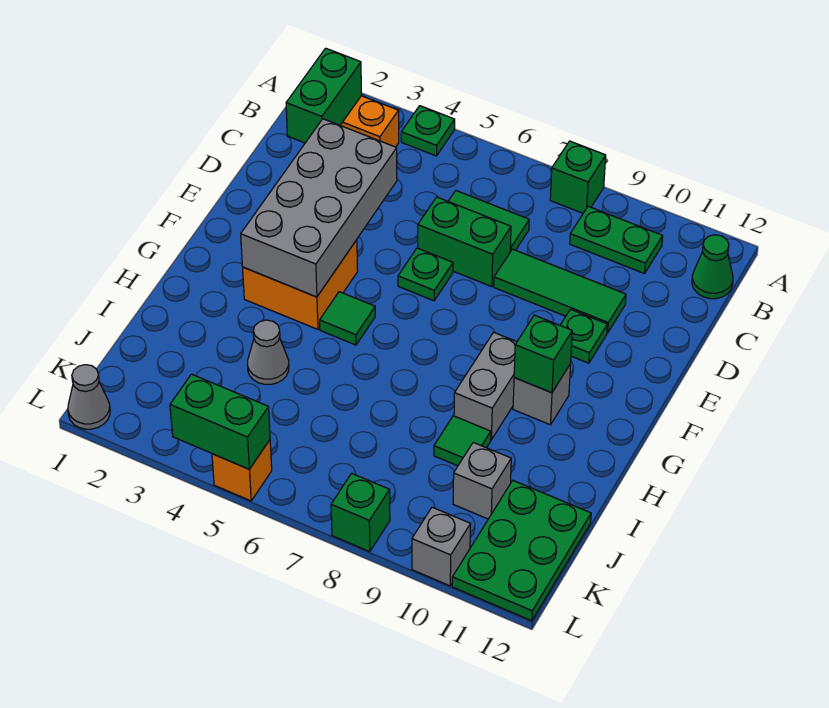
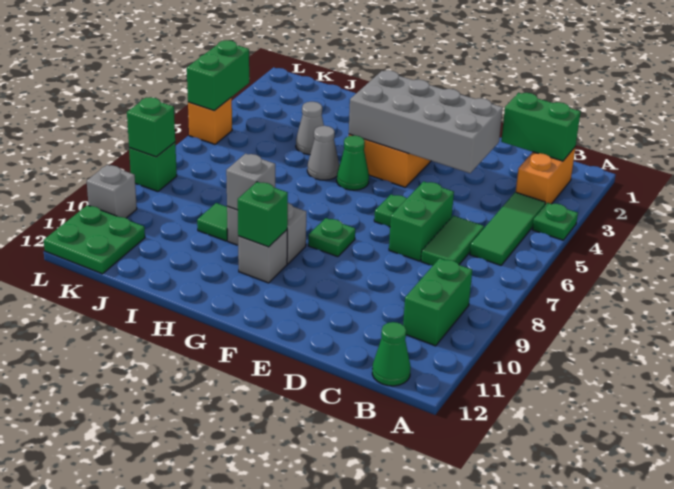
green 1x1 brick [550,141,606,213] -> green 1x1 brick moved to [127,97,175,157]
green 1x2 plate [570,206,663,274] -> green 1x2 brick [403,258,472,346]
green 1x3 tile [494,249,626,333] -> green 1x3 tile moved to [470,192,545,265]
green 1x1 plate [560,309,607,363] -> green 1x1 plate moved to [308,218,355,257]
green 1x1 tile [320,292,375,345] -> green 1x1 cone [337,135,369,190]
grey 1x1 brick [453,442,511,519] -> grey 1x1 brick moved to [226,154,275,210]
green 2x3 plate [452,481,591,621] -> green 2x2 plate [44,205,145,274]
grey 1x1 cone [68,365,110,429] -> grey 1x1 cone moved to [307,126,339,180]

